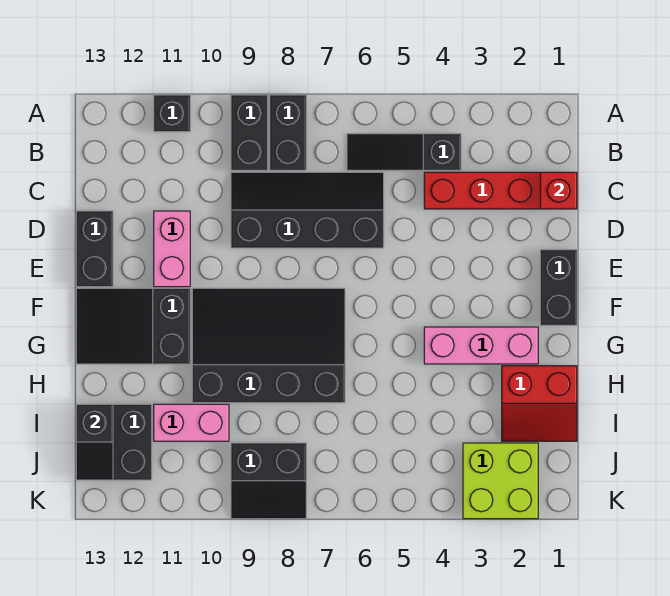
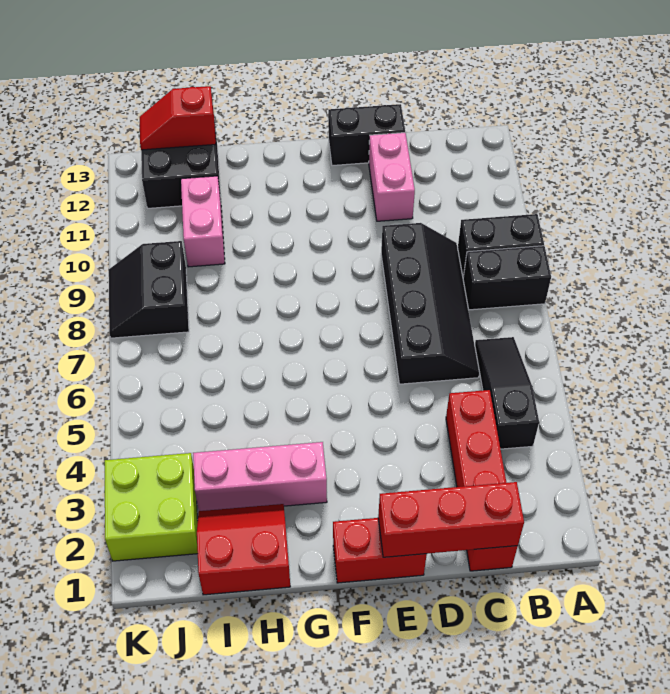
black 1x1 brick [154,95,190,132] -> none
red 1x1 brick [540,172,577,209] -> red 1x3 brick [378,482,524,557]
pink 1x2 brick [154,211,190,287] -> pink 1x2 brick turned to [369,133,415,221]
black 1x2 brick [540,250,577,325] -> red 1x2 brick [333,518,427,583]
black 3x4 slope [192,288,345,403] -> none
black 2x3 slope [76,288,190,364] -> none
pink 1x3 brick [424,327,538,364] -> pink 1x3 brick turned to [193,442,327,511]
red 2x2 slope [502,366,577,441] -> red 2x2 slope turned to [197,504,290,595]
black 1x2 slope [76,404,113,480] -> red 1x2 slope [140,86,216,150]

